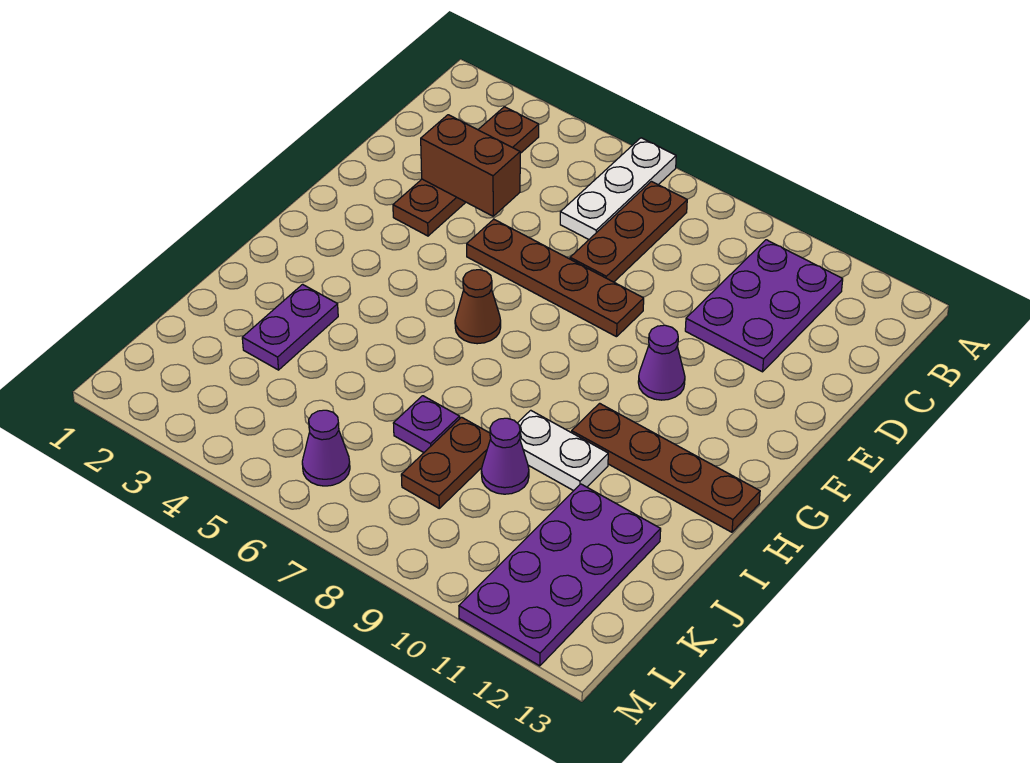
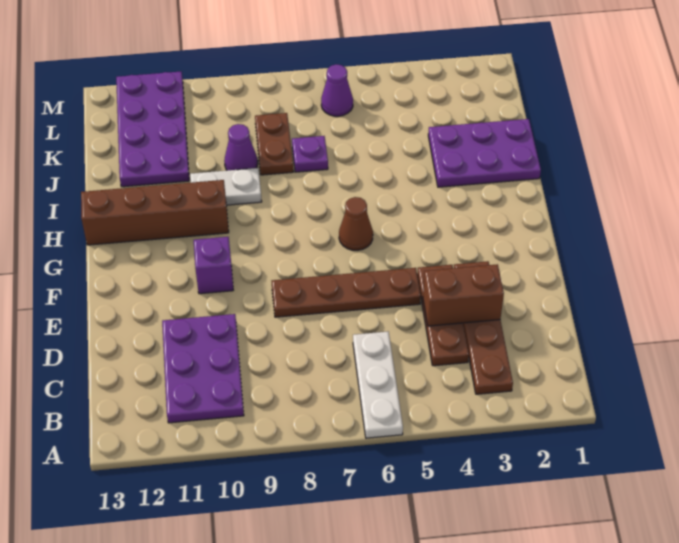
brown 1x3 plate [570,182,687,282] -> brown 1x3 plate moved to [417,265,469,366]
purple 1x1 cone [638,325,685,400] -> purple 1x1 brick [194,237,233,294]
brown 1x4 plate [572,403,760,532] -> brown 1x4 brick [81,180,229,245]
purple 1x2 plate [242,284,338,370] -> purple 2x3 plate [428,119,541,187]

